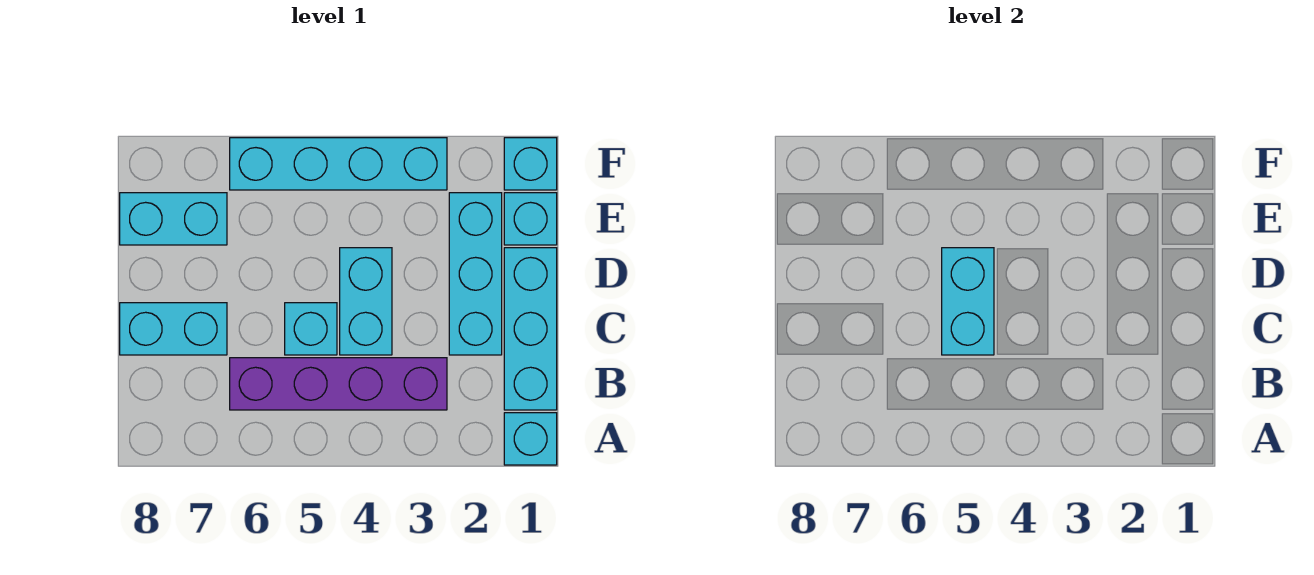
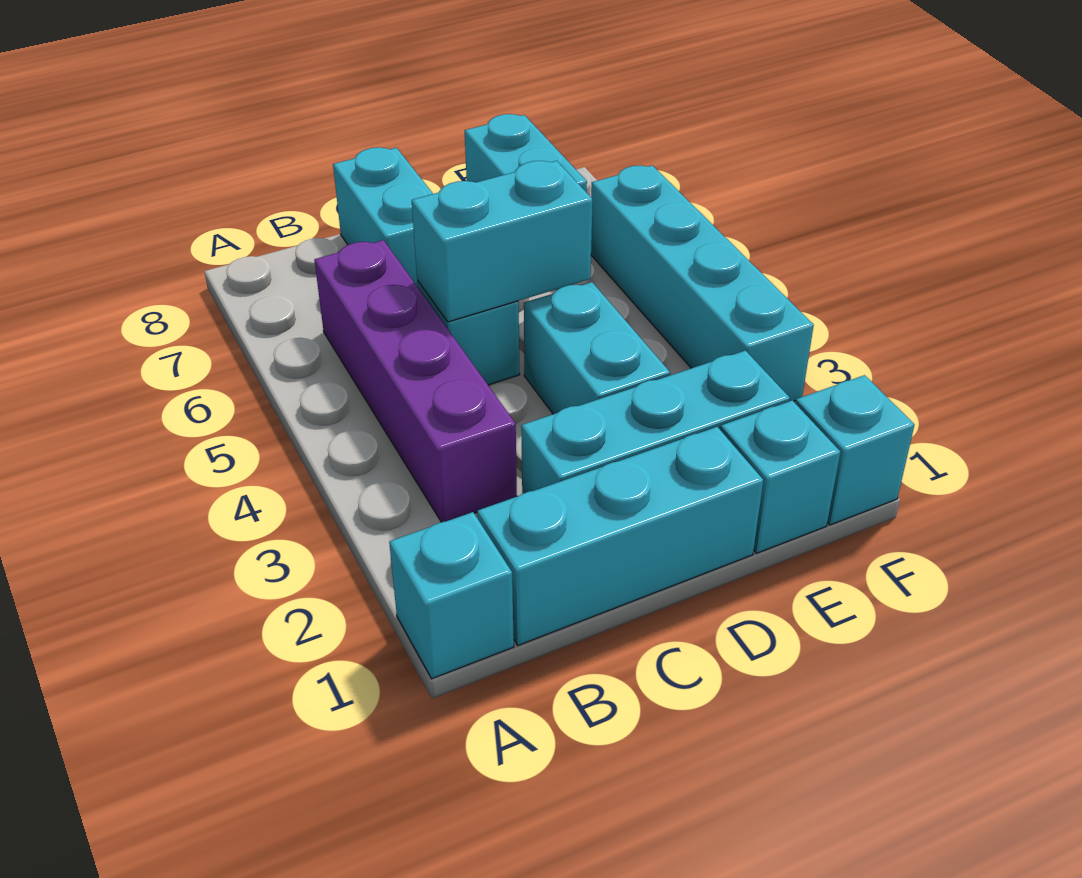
cyan 1x2 brick [340,248,392,355] -> cyan 1x2 brick turned to [524,282,670,414]

